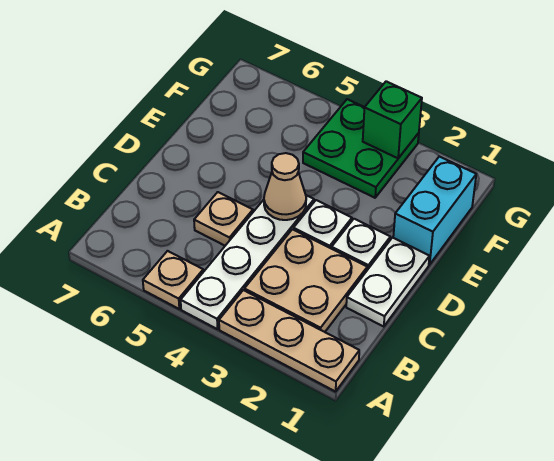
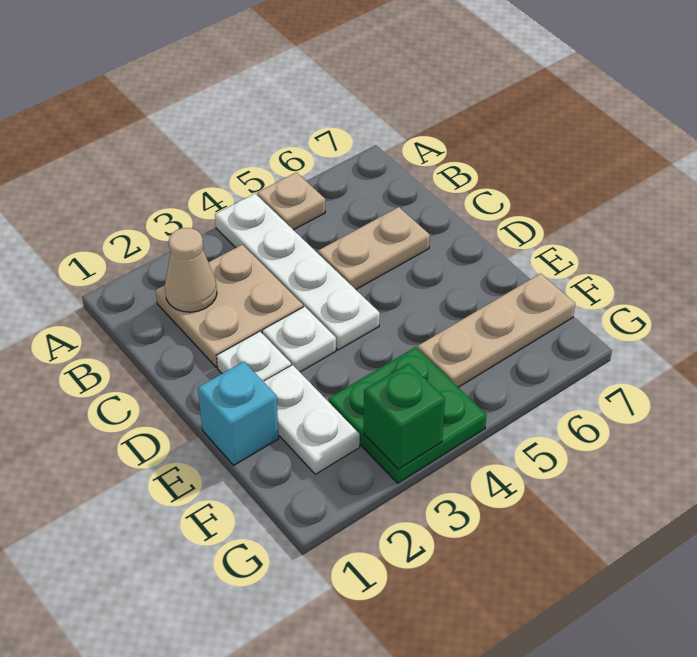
tan 1x3 plate [219,290,359,392] -> tan 1x3 plate moved to [418,273,575,387]
white 1x2 plate [346,238,430,327] -> white 1x2 plate moved to [263,365,360,474]
tan 1x1 plate [194,192,253,246] -> tan 1x2 plate [318,207,430,289]
tan 1x1 cone [264,153,306,220] -> tan 1x1 cone moved to [165,228,217,312]
cyan 1x2 brick [393,156,476,265] -> cyan 1x1 brick [198,362,279,465]

